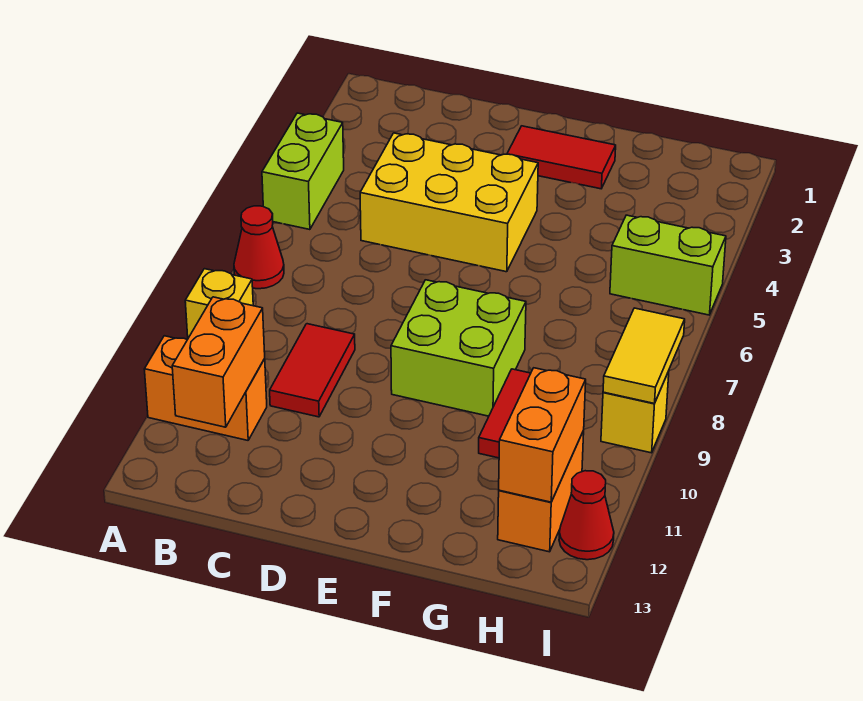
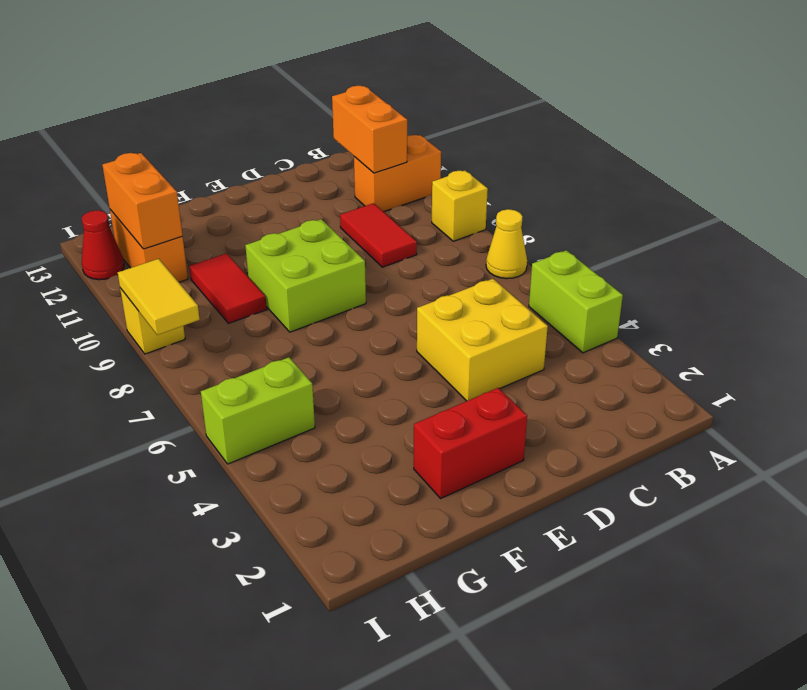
red 1x1 cone [234,206,284,289] -> yellow 1x1 cone [486,209,527,279]
yellow 2x3 brick [360,133,538,272] -> yellow 2x2 brick [417,279,548,401]
red 1x2 tile [507,126,616,189] -> red 1x2 brick [414,388,527,498]

